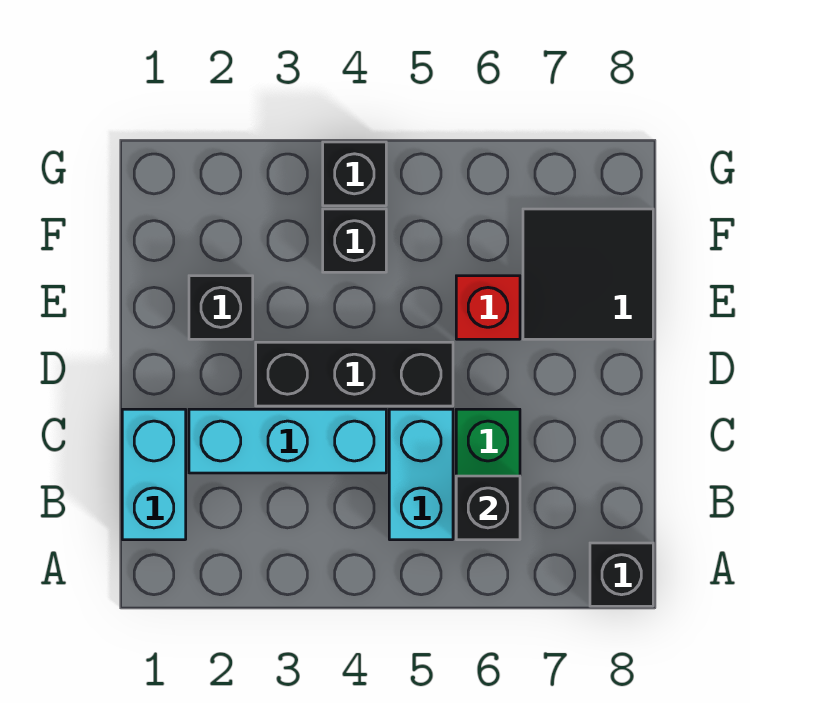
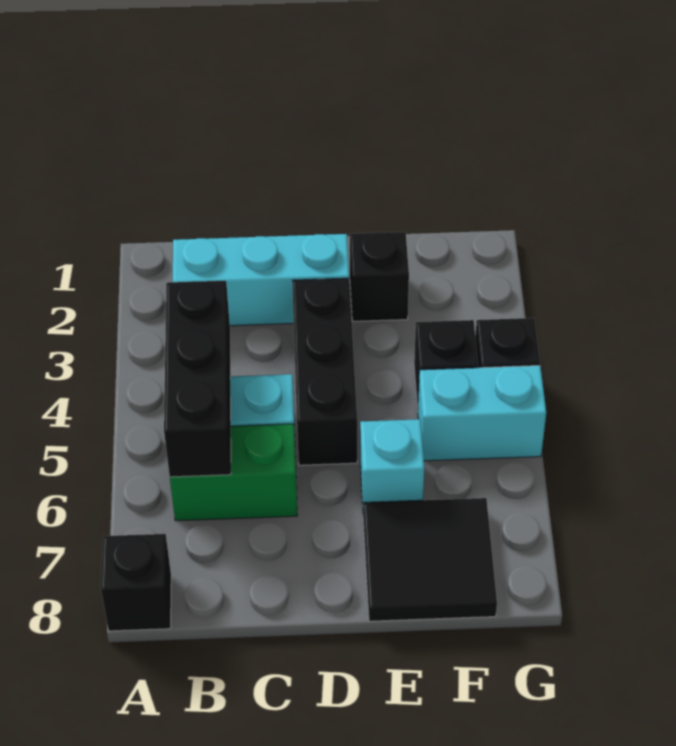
cyan 1x2 brick [122,409,186,540] -> cyan 1x2 brick moved to [418,366,546,461]
black 1x1 brick [456,476,520,540] -> black 1x3 brick [164,281,231,477]
cyan 1x3 brick [189,409,386,473] -> cyan 1x3 brick turned to [173,234,349,326]
red 1x1 brick [456,276,520,339] -> cyan 1x1 brick [360,419,424,504]

